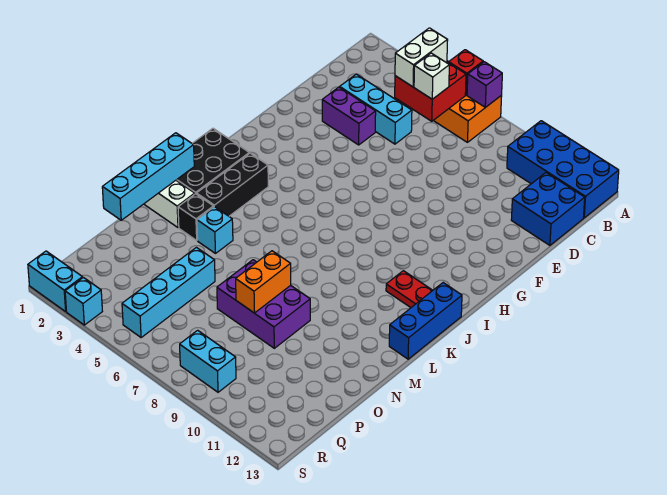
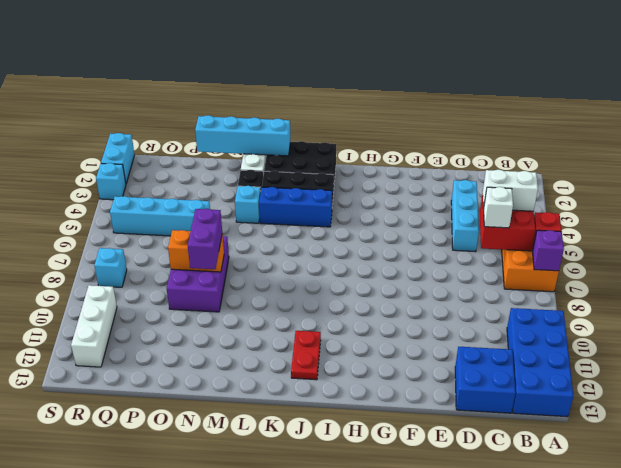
purple 1x2 brick [322,87,376,145] -> purple 1x2 brick moved to [188,209,222,269]
blue 1x3 brick [389,283,462,359] -> blue 1x3 brick moved to [259,187,332,227]
cyan 1x2 brick [180,330,236,392] -> cyan 1x1 brick [94,248,127,287]
none -> white 1x3 brick [71,285,117,367]

